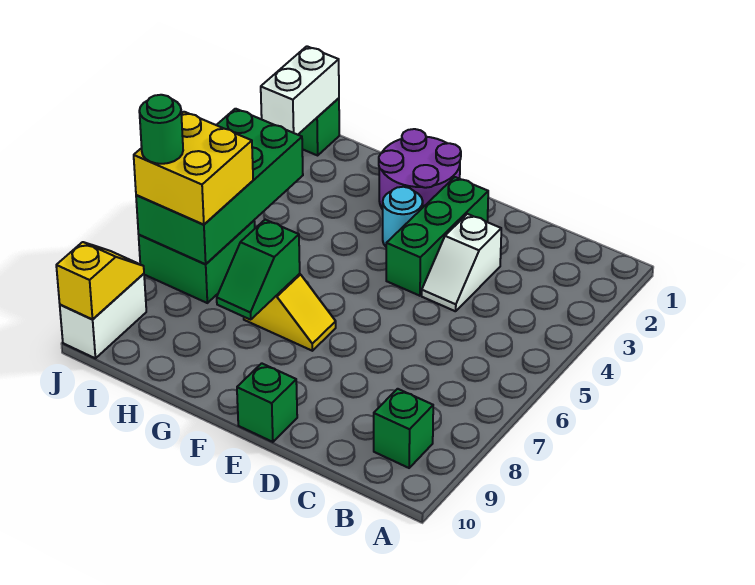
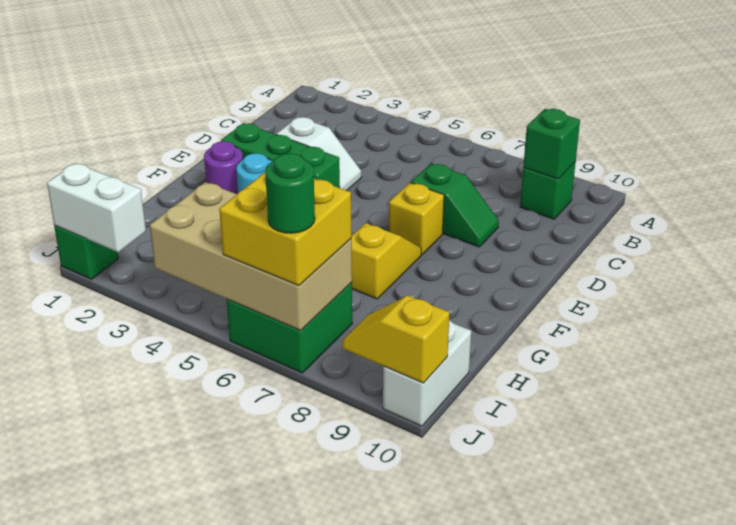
none -> yellow 1x1 brick [389,183,444,254]
green 1x1 brick [237,363,297,442] -> green 1x1 brick moved to [523,109,580,179]
purple 2x2 round brick [379,129,461,209] -> purple 1x1 round brick [204,141,243,194]
green 1x2 slope [217,220,300,320] -> green 1x2 slope moved to [411,163,499,247]
green 2x4 brick [136,109,303,264] -> tan 2x4 brick [150,182,352,331]
white 1x2 brick [60,274,146,358] -> white 1x2 brick turned to [383,320,471,426]

